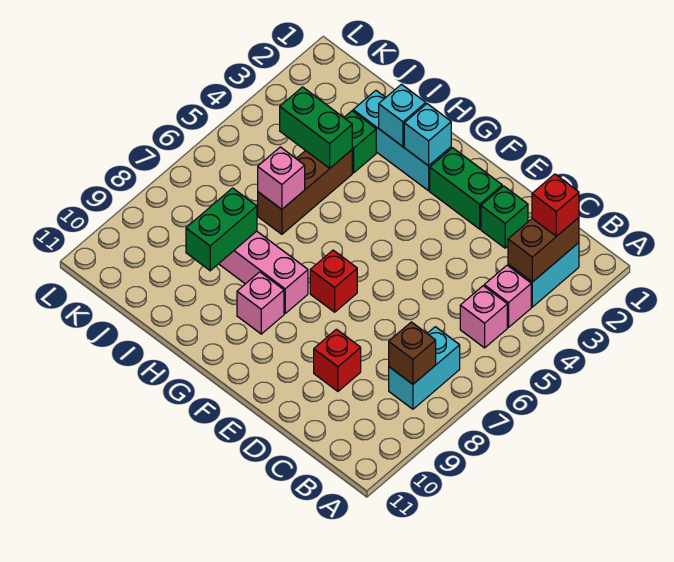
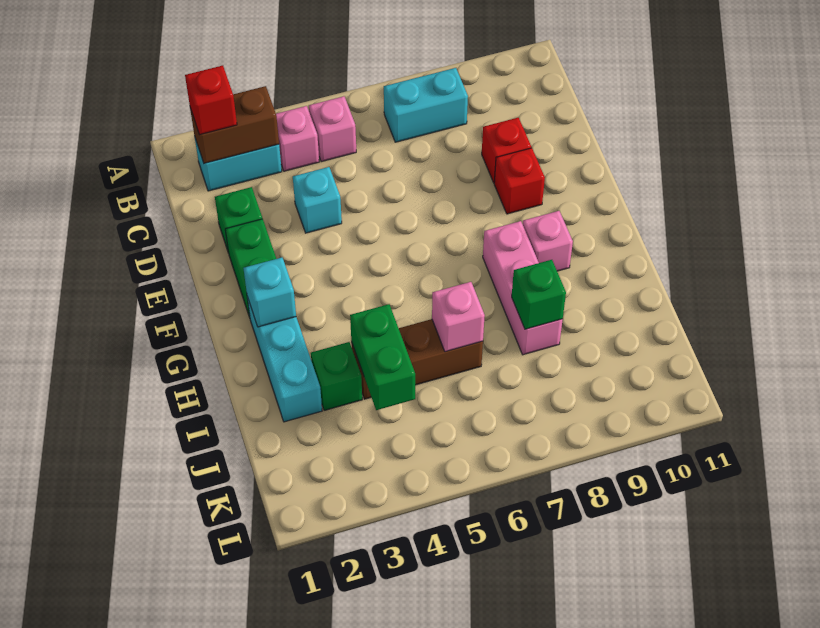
brown 1x1 brick [389,322,436,384] -> none
red 1x1 brick [310,250,357,312] -> red 1x1 brick moved to [494,148,545,214]
cyan 1x1 brick [379,84,426,146] -> cyan 1x1 brick moved to [293,167,342,233]
green 1x2 brick [186,188,257,271] -> green 1x1 brick [512,260,566,329]

